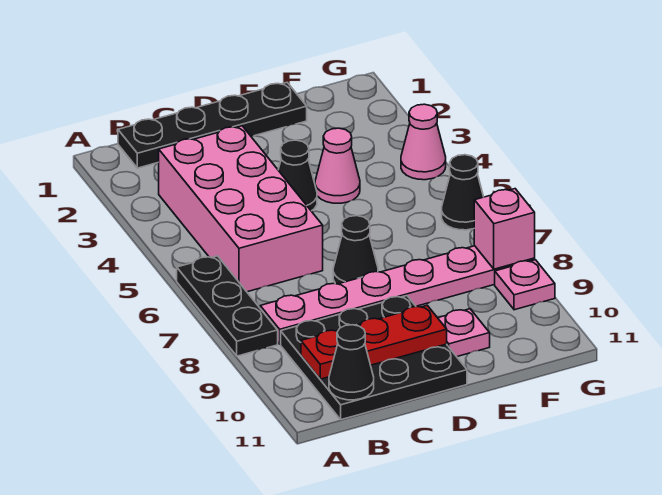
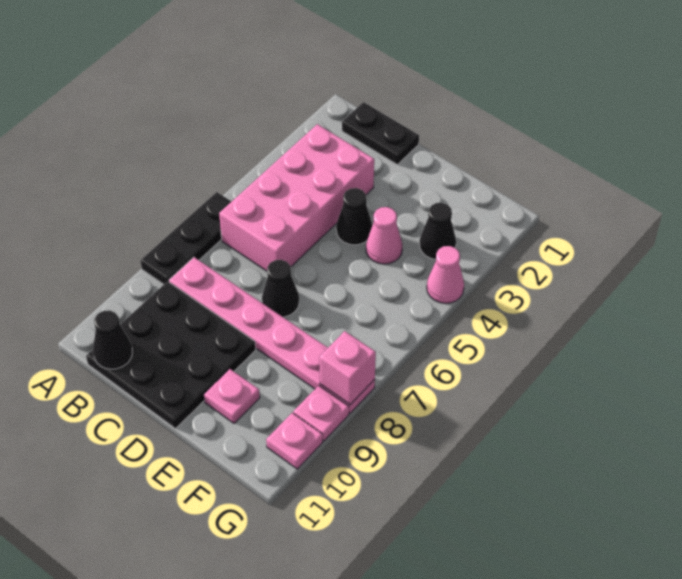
black 1x4 plate [118,83,307,168] -> black 1x2 plate [342,102,419,165]
red 1x3 plate [301,305,447,379] -> none
black 1x1 cone [442,155,483,230] -> black 1x1 cone moved to [420,203,456,259]
none -> pink 1x1 plate [266,413,323,469]

